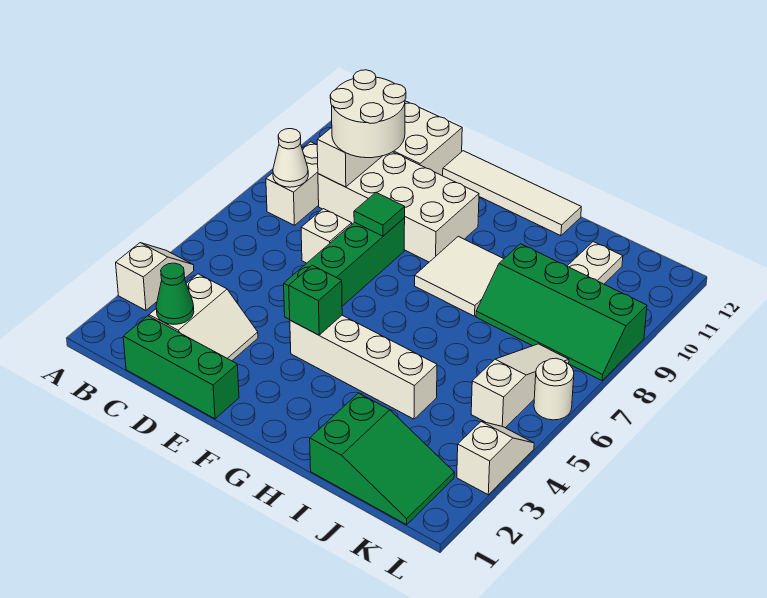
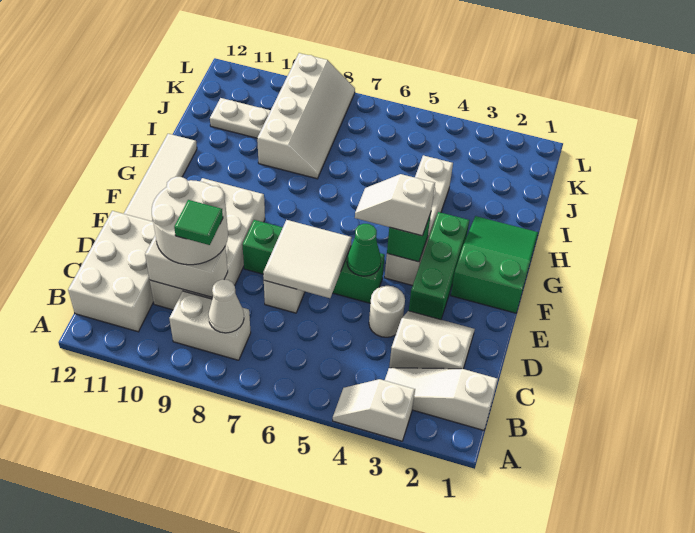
green 1x3 brick [123,316,239,419] -> green 1x3 brick moved to [409,212,469,320]
green 1x1 cone [156,263,194,324] -> green 1x1 cone moved to [347,224,381,276]
green 1x1 tile [354,193,405,236] -> green 1x1 tile moved to [174,200,223,245]
white 2x2 tile [415,236,503,316] -> white 2x2 tile moved to [263,220,352,298]
green 2x3 slope [310,393,454,525] -> green 2x3 slope moved to [451,216,538,313]
green 2x4 slope [476,244,647,381] -> white 2x4 slope [257,53,355,179]
white 1x3 slope [471,344,569,428] -> white 1x3 slope moved to [385,368,498,430]
white 1x2 slope [457,422,534,495] -> white 1x2 slope moved to [355,174,435,236]
white 1x1 round brick [534,358,574,420] -> white 1x1 round brick moved to [369,286,405,337]

